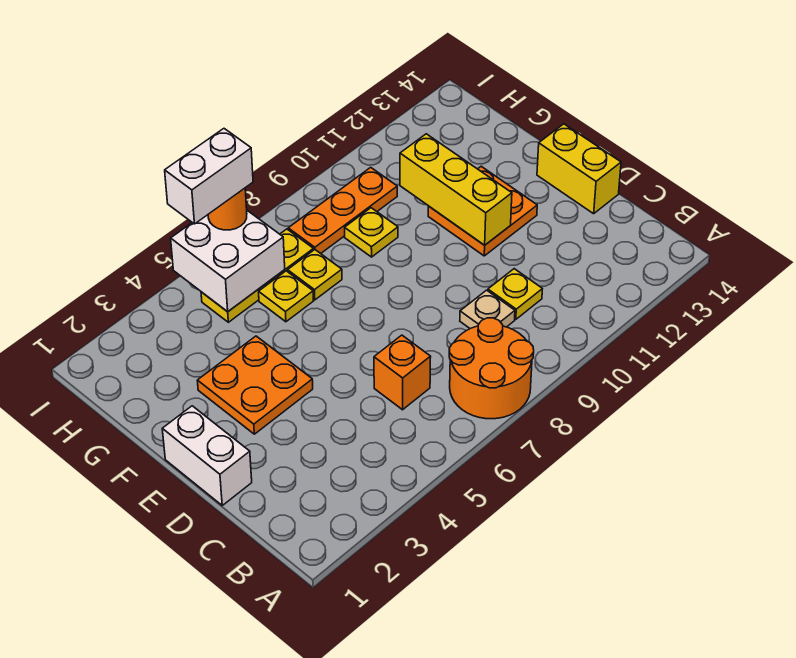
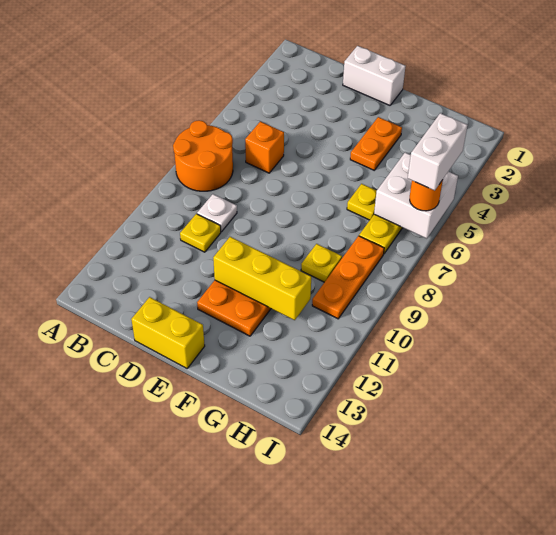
tan 1x1 plate [460,290,515,329] -> white 1x1 plate [197,194,237,232]
orange 2x2 plate [197,336,313,434] -> orange 1x2 plate [350,117,402,170]
yellow 1x1 plate [288,250,342,300] -> none

